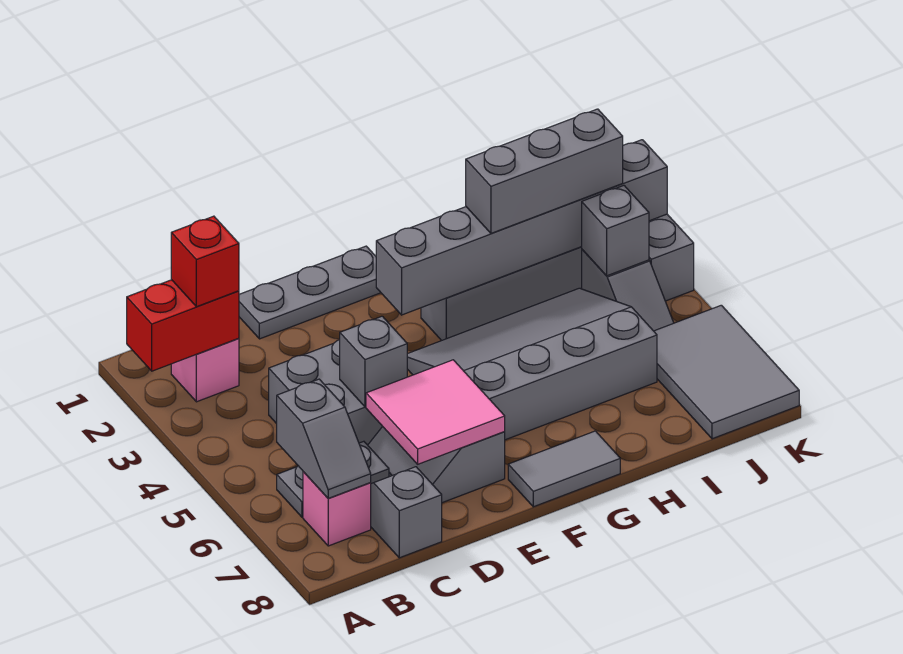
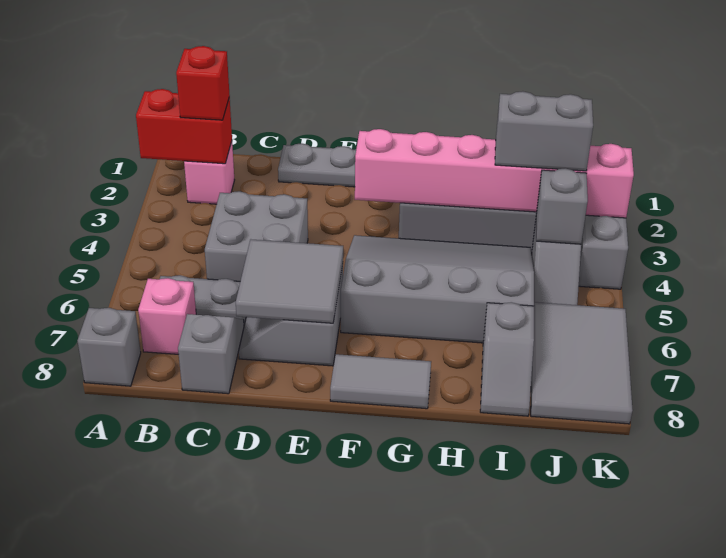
grey 1x2 slope [277,379,371,498] -> grey 1x2 slope moved to [480,302,534,416]
grey 1x1 brick [340,316,407,407] -> grey 1x1 brick moved to [77,308,141,386]
pink 2x2 tile [366,360,505,464] -> grey 2x2 tile [236,240,343,323]
grey 1x6 brick [376,140,667,315] -> pink 1x6 brick [355,129,634,218]
grey 1x3 brick [466,109,623,233] -> grey 1x2 brick [495,91,593,171]

